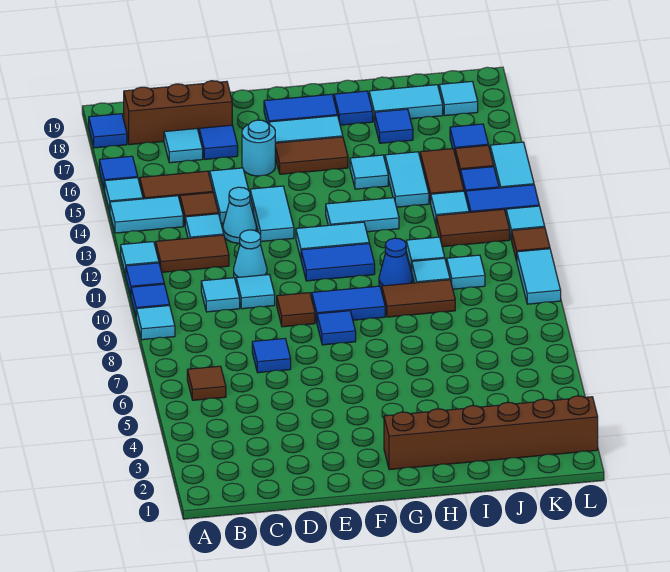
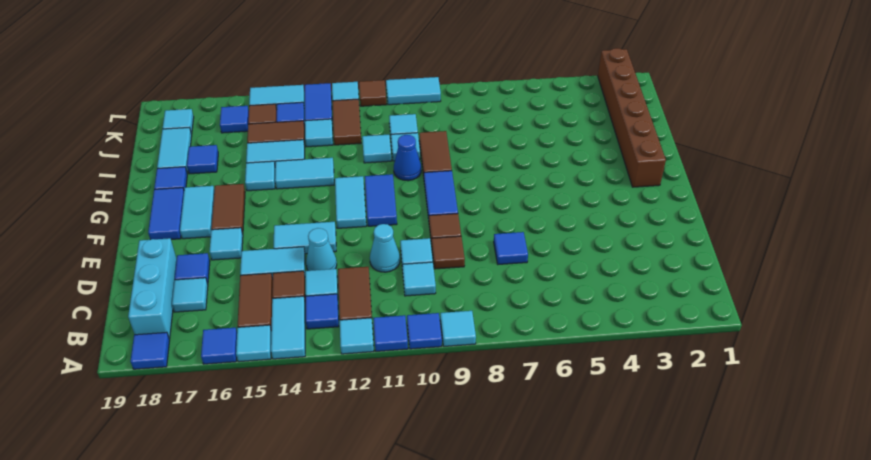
brown 1x1 tile [187,366,226,400] -> brown 1x1 tile moved to [432,236,465,269]
brown 1x3 brick [124,81,232,145] -> cyan 1x3 brick [128,238,177,339]
cyan 1x1 round brick [242,120,275,176] -> cyan 1x1 tile [209,228,243,260]
blue 1x1 tile [317,311,356,345] -> blue 1x1 tile moved to [306,294,339,329]
cyan 1x2 tile [326,198,399,232] -> cyan 1x2 tile turned to [275,158,334,189]

